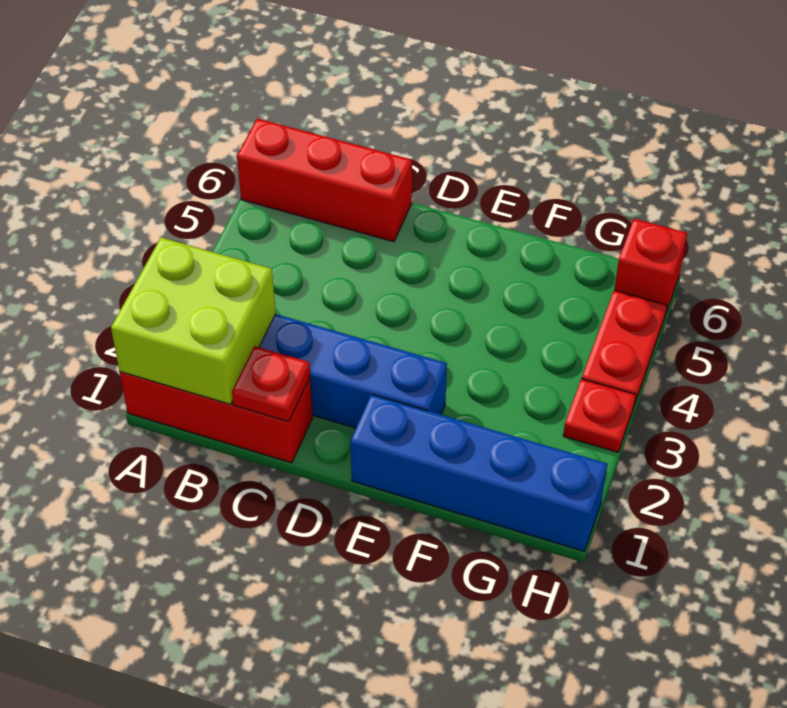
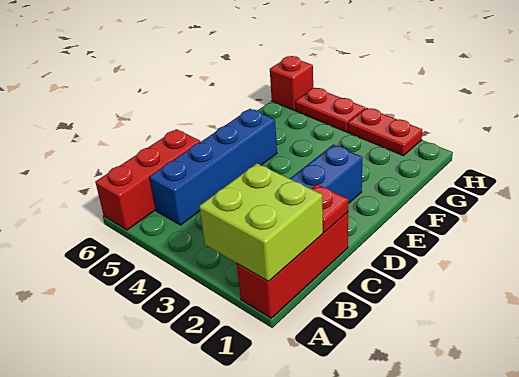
blue 1x4 brick [350,394,607,551] -> blue 1x4 brick moved to [150,109,277,225]
red 1x1 plate [563,379,636,452] -> red 1x2 plate [348,108,422,156]

